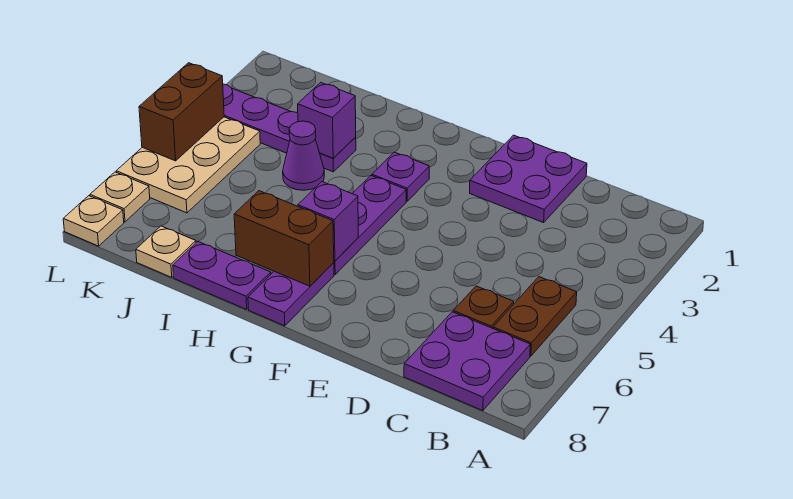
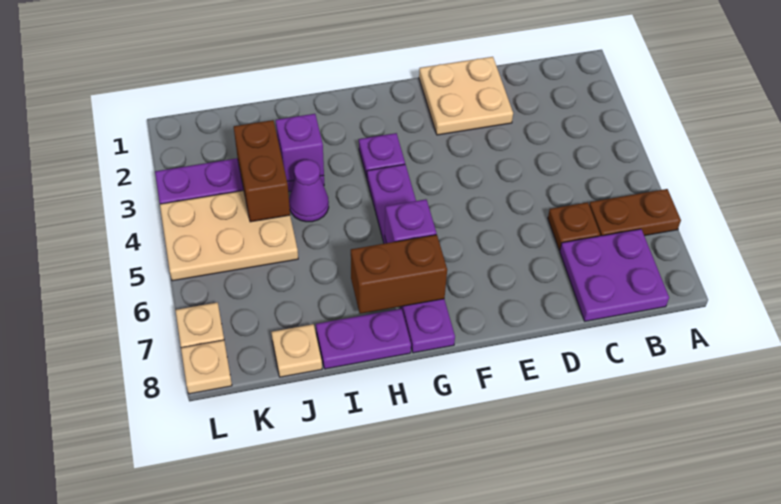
brown 1x2 plate [493,277,577,356] -> brown 1x2 plate turned to [589,189,681,236]
purple 2x2 plate [470,135,587,223] -> tan 2x2 plate [419,57,513,135]
tan 2x3 plate [116,117,260,213] -> tan 2x3 plate turned to [160,191,298,281]
brown 1x2 brick [139,63,224,161] -> brown 1x2 brick moved to [234,120,290,222]

